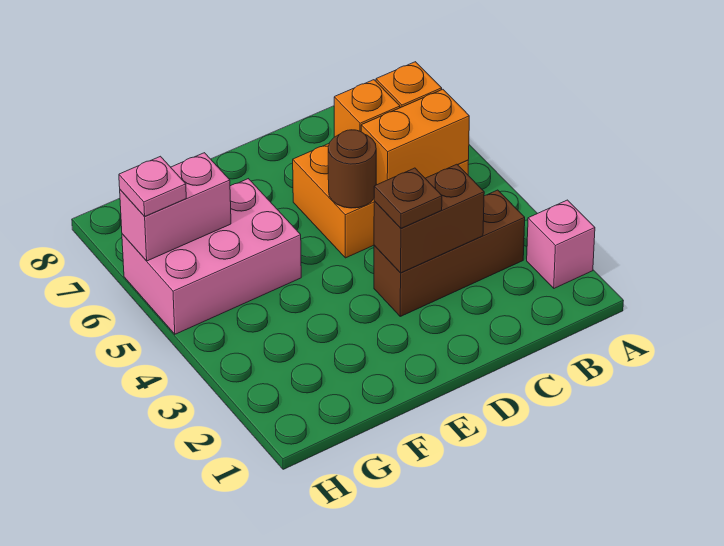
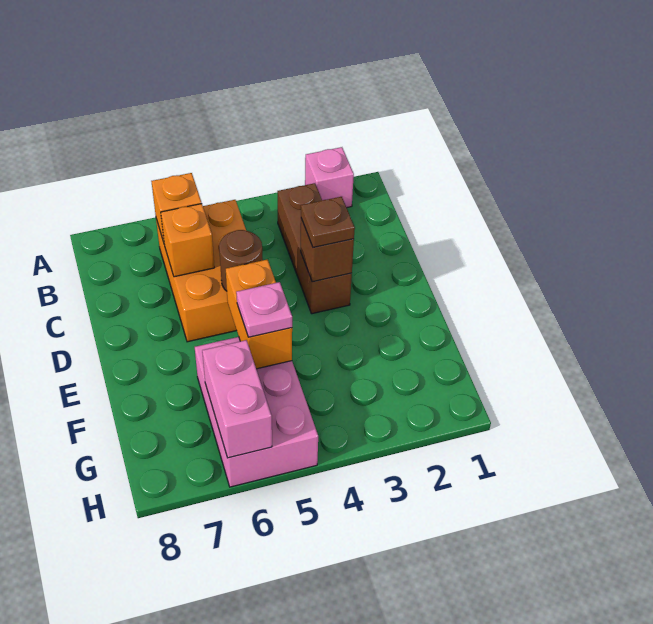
orange 1x2 brick [361,89,469,185] -> orange 1x2 brick moved to [226,260,292,369]
brown 1x2 brick [374,164,484,273] -> brown 1x1 brick [301,219,354,282]
pink 1x1 plate [119,156,186,216] -> pink 1x1 plate moved to [236,282,292,337]

